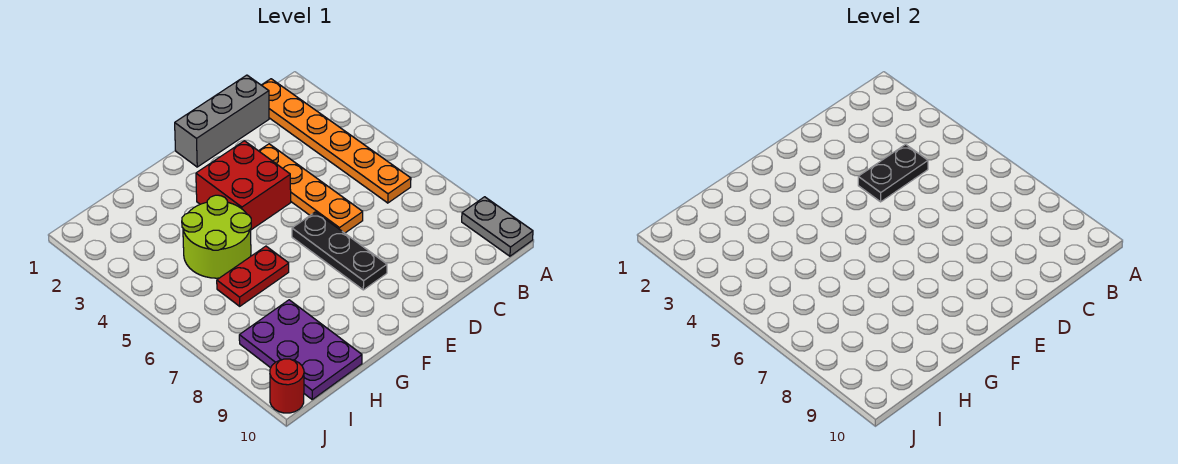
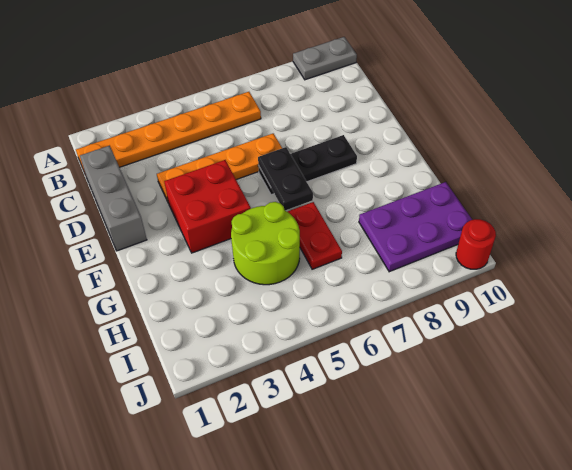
black 1x2 plate [858,144,928,202] -> black 1x2 plate moved to [258,147,313,211]

